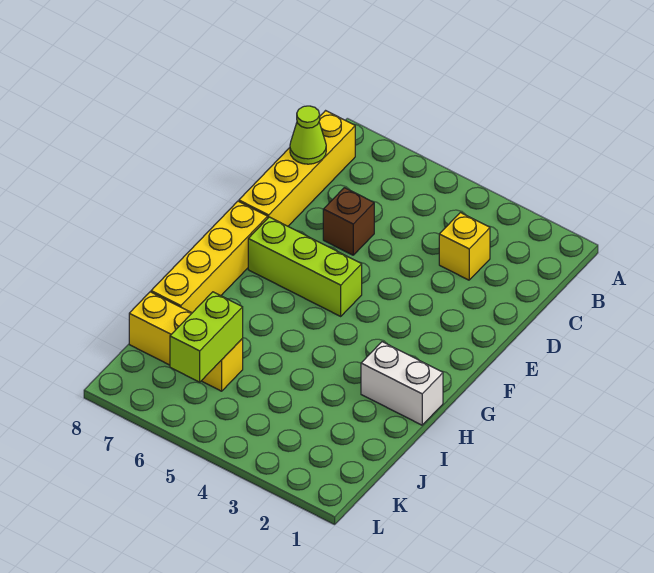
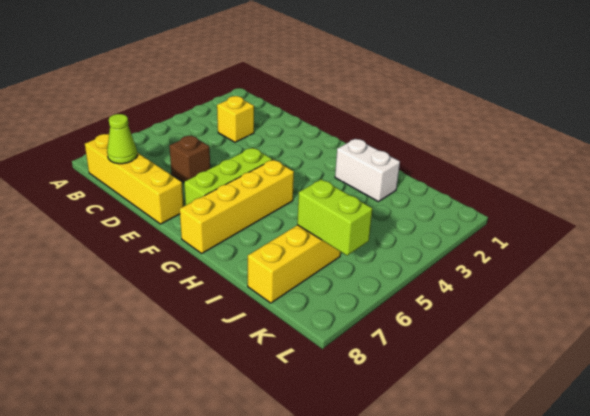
yellow 1x4 brick [151,201,268,313] -> yellow 1x4 brick turned to [180,160,294,253]
white 1x2 brick [361,342,443,425] -> white 1x2 brick turned to [335,139,400,202]

